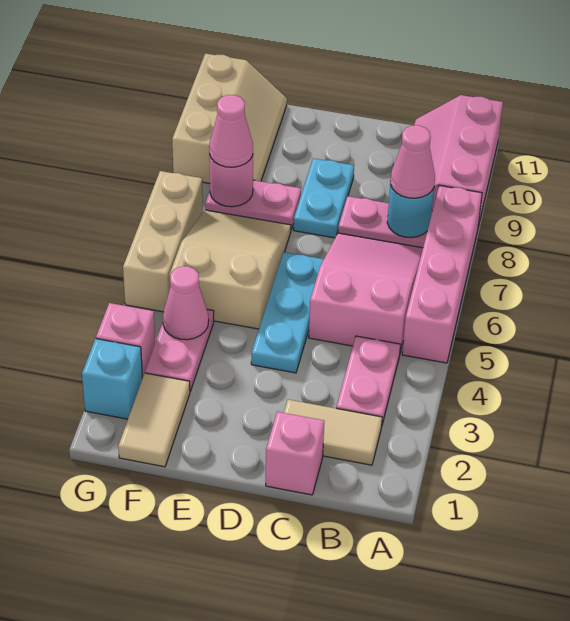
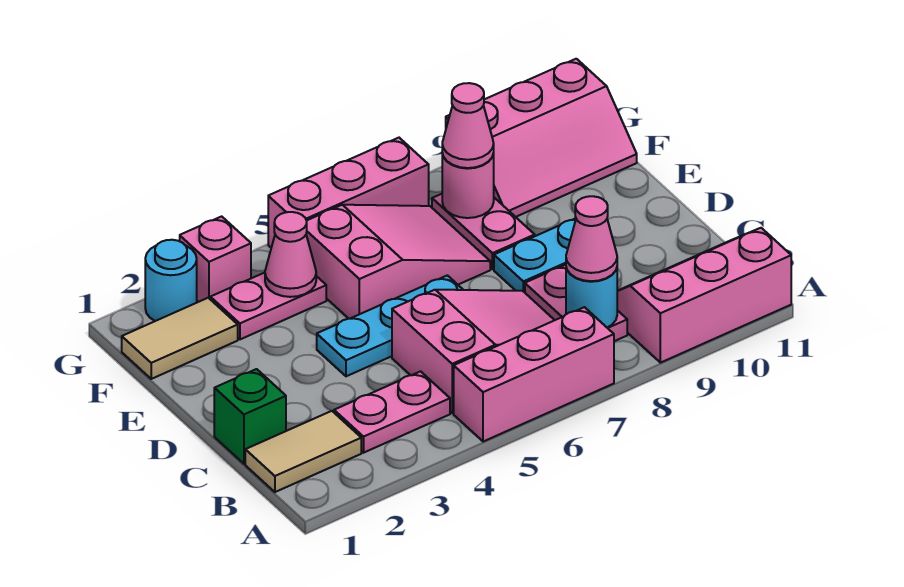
pink 1x4 brick [402,185,482,363] -> pink 1x3 brick [454,307,614,442]
tan 1x2 tile [284,400,382,465] -> tan 1x2 tile turned to [245,411,361,492]
pink 1x1 brick [266,412,324,495] -> green 1x1 brick [214,369,286,464]
tan 2x3 slope [169,210,291,329] -> pink 2x3 slope [306,205,490,319]
tan 2x3 slope [172,53,287,183] -> pink 2x3 slope [446,59,637,217]
cyan 1x1 brick [82,339,142,419] -> cyan 1x1 round brick [145,240,197,321]
tan 1x3 brick [123,171,203,312] -> pink 1x3 brick [268,138,429,247]

